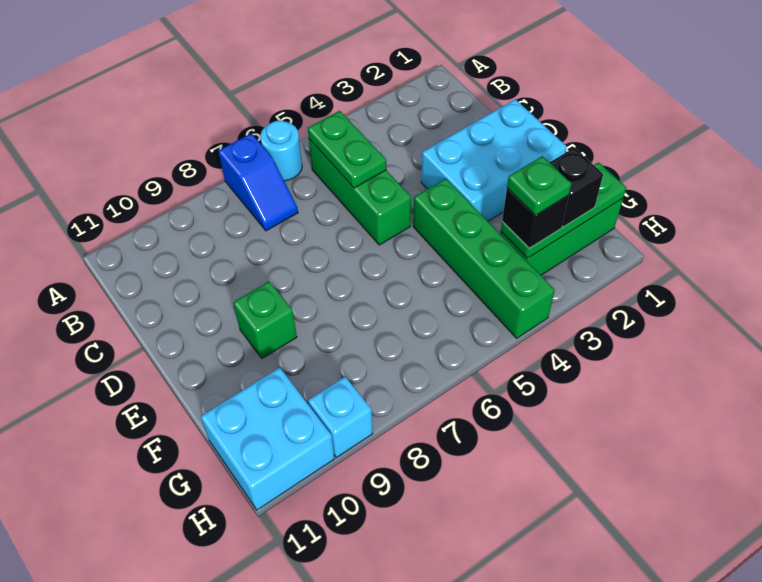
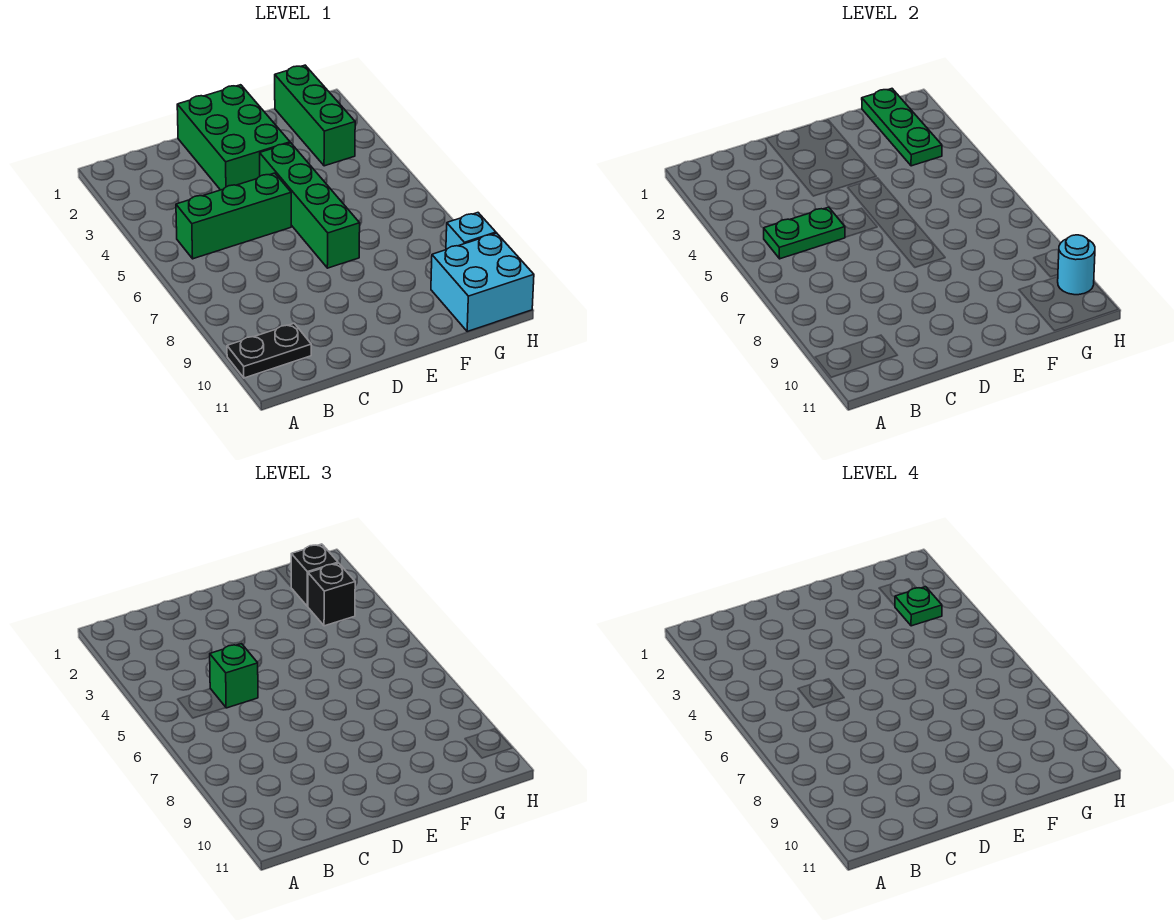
cyan 1x1 round brick [260,121,302,181] -> cyan 1x1 round brick moved to [1058,235,1095,295]
blue 1x2 slope [218,133,298,231] -> none
none -> black 1x2 plate [227,323,311,378]
cyan 2x3 brick [421,99,567,221] -> green 2x3 brick [177,85,290,190]
green 1x4 brick [413,179,555,338] -> green 1x4 brick turned to [260,143,360,268]
green 1x1 brick [233,281,297,358] -> green 1x1 brick moved to [210,644,258,708]

